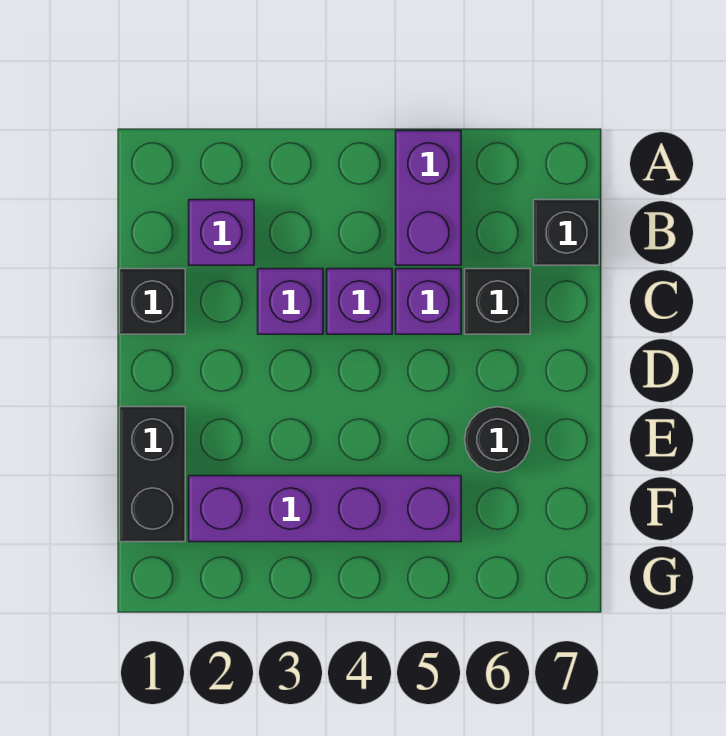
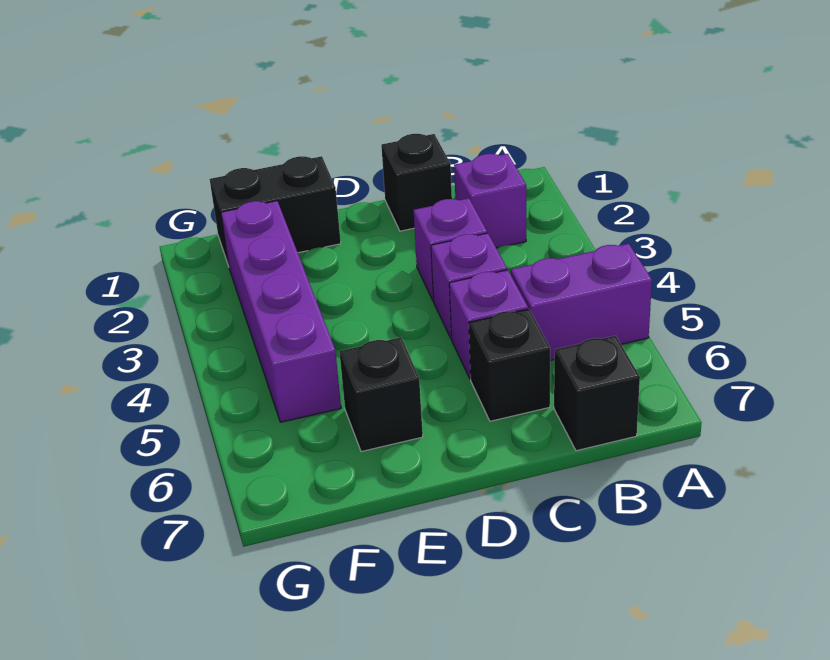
black 1x1 round brick [465,407,530,472] -> black 1x1 brick [339,337,423,452]

